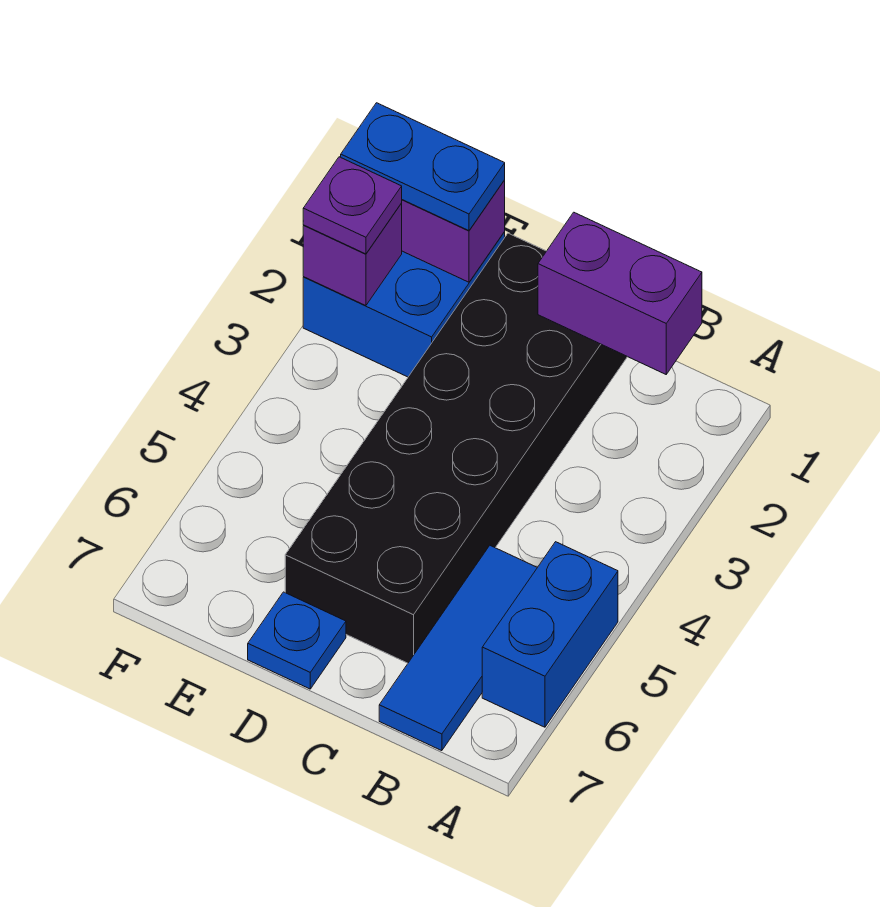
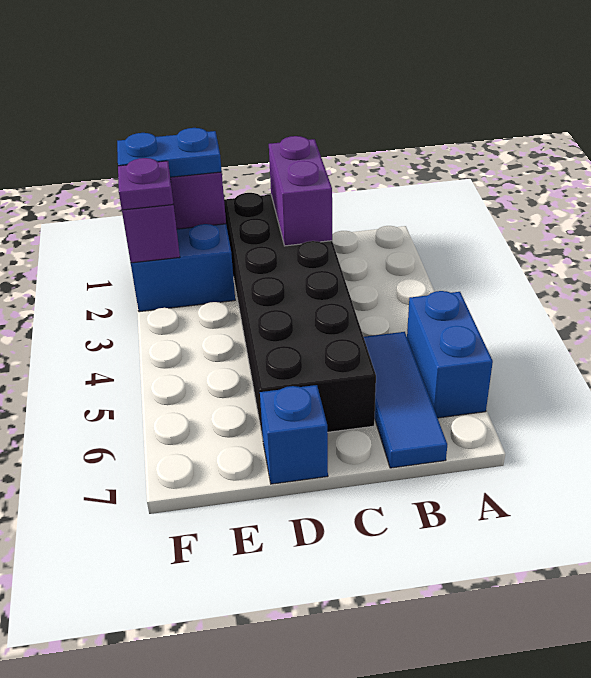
purple 1x2 brick [538,212,702,374] -> purple 1x2 brick turned to [269,136,332,246]
blue 1x1 plate [248,592,346,689] -> blue 1x1 brick [260,385,328,484]

